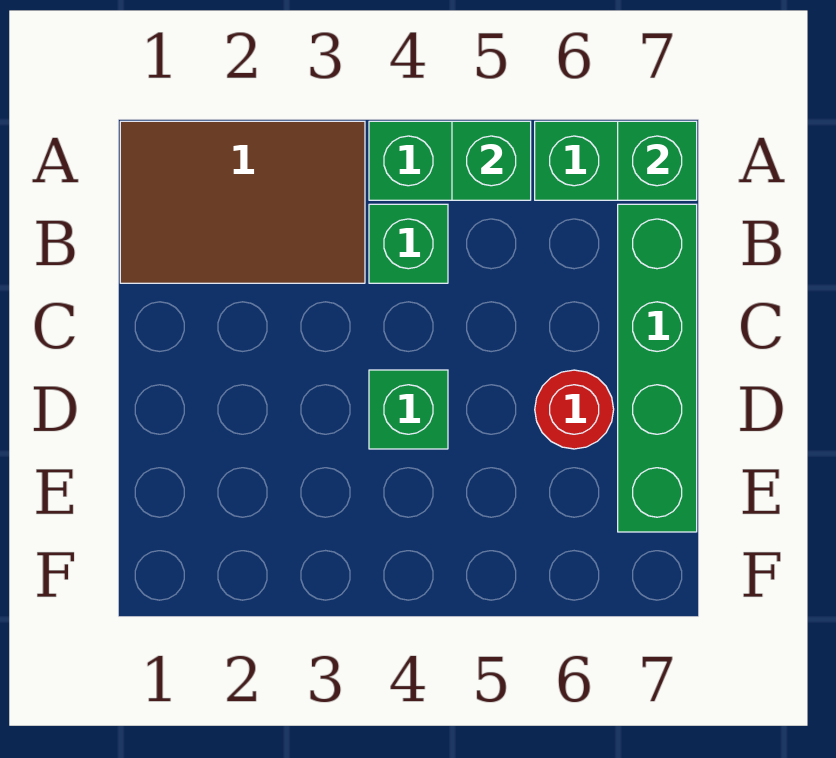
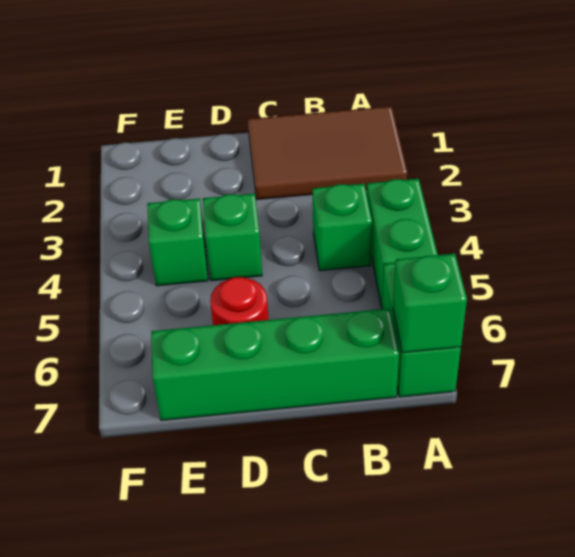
brown 2x3 tile [120,121,365,283] -> brown 2x3 tile turned to [248,106,407,200]
green 1x1 brick [452,121,531,200] -> green 1x1 brick moved to [147,198,208,286]

